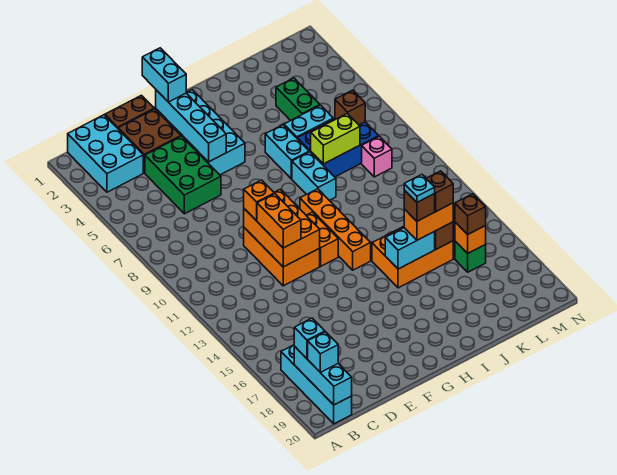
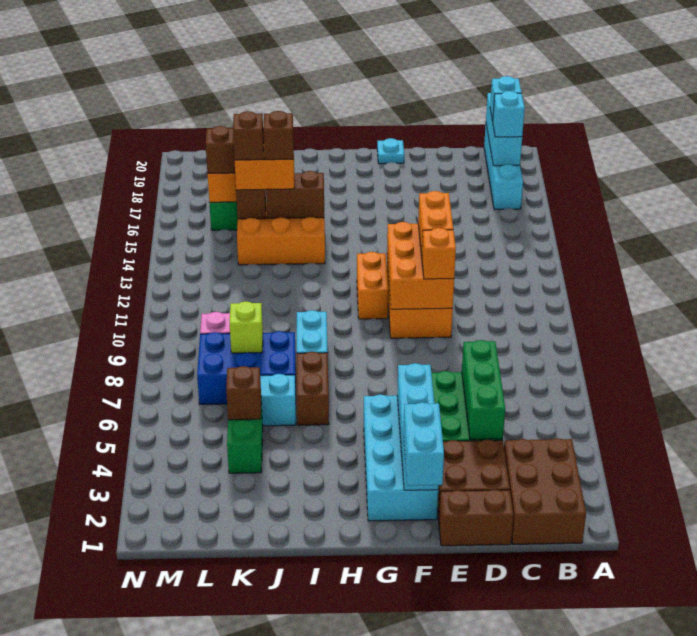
cyan 2x3 brick [68,115,143,192] -> brown 2x3 brick [504,438,586,544]
none -> green 1x3 brick [462,340,505,439]
orange 1x4 brick [300,189,371,270] -> none
cyan 1x2 brick [265,125,309,179] -> brown 1x2 brick [297,352,329,425]
cyan 1x2 brick [385,228,435,269] -> brown 1x2 brick [266,171,324,218]
lime 1x2 brick [311,114,360,164] -> lime 1x1 brick [230,301,263,353]
cyan 1x1 plate [404,175,435,202] -> cyan 1x1 plate moved to [377,138,404,164]
brown 1x1 brick [335,90,365,125] -> brown 1x1 brick moved to [226,366,261,420]

